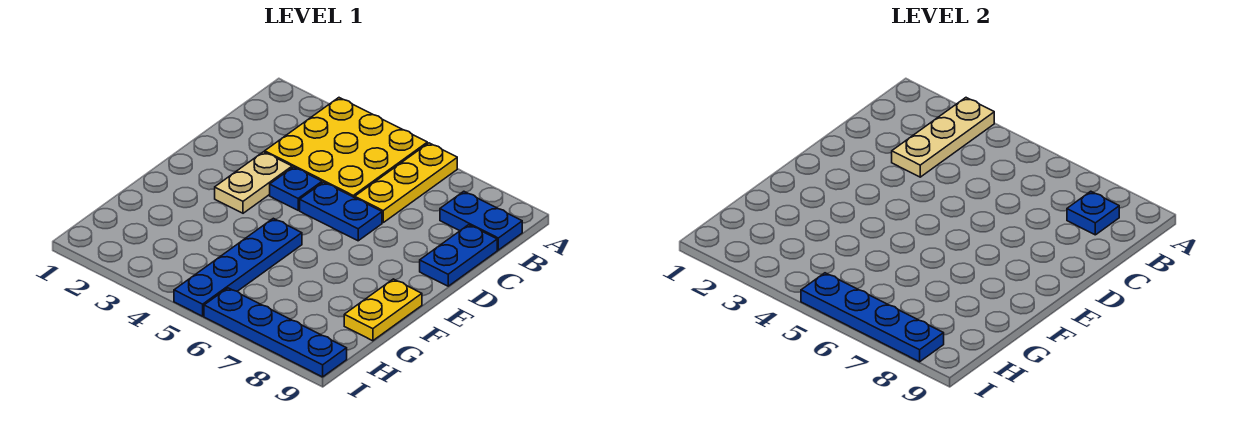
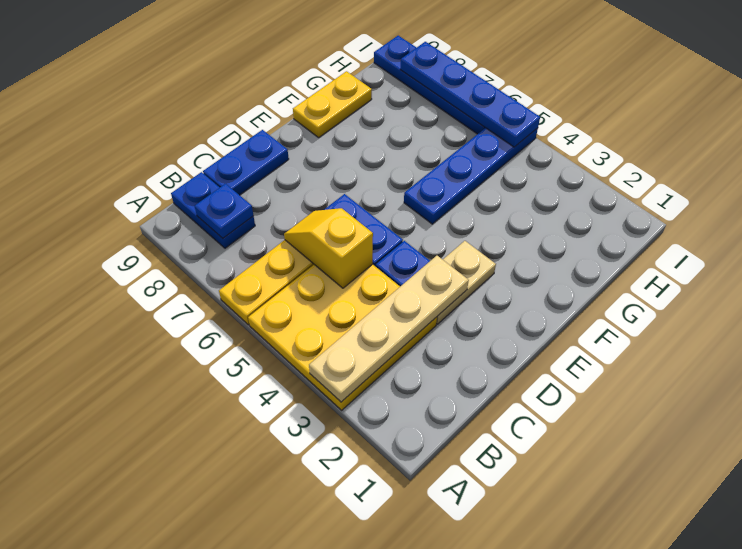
tan 1x3 plate [892,98,994,177] -> tan 1x4 plate [309,256,469,402]
none -> yellow 1x2 slope [284,208,373,288]

